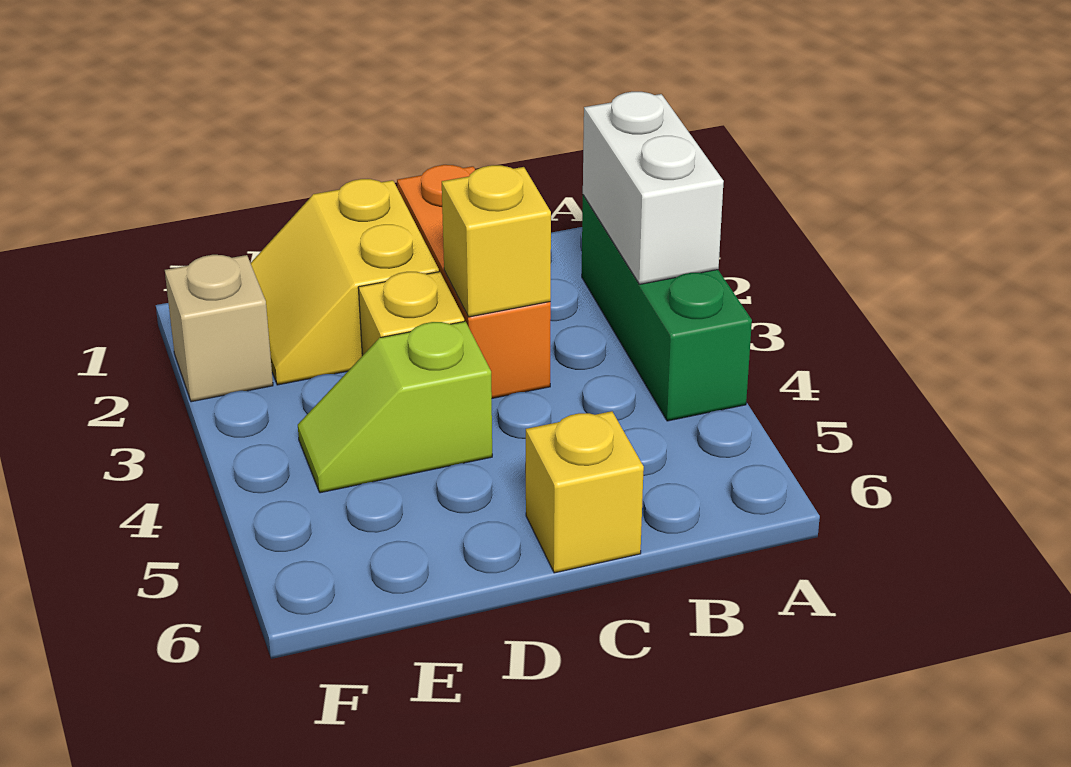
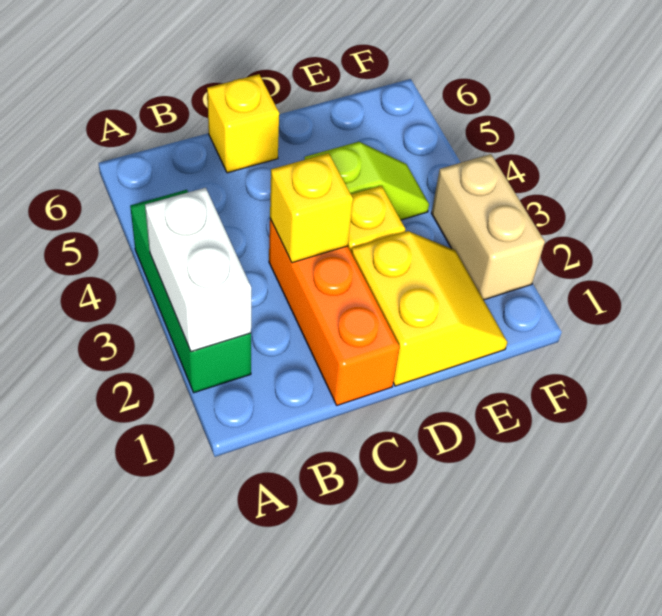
tan 1x1 brick [165,255,273,402] -> tan 1x2 brick [431,154,545,300]

